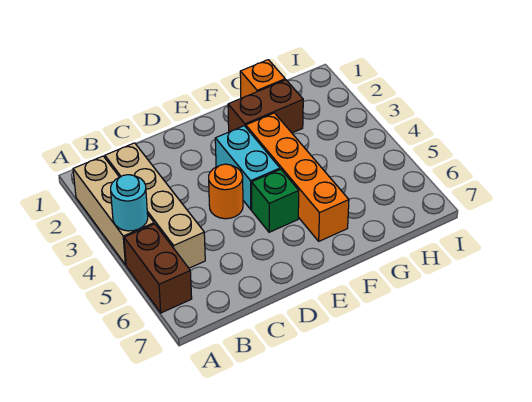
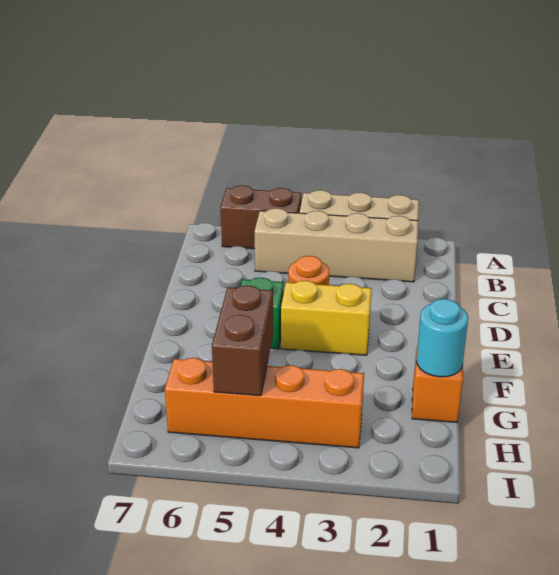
cyan 1x1 round brick [111,175,148,231] -> cyan 1x1 round brick moved to [416,299,468,377]
cyan 1x2 brick [215,126,280,210] -> yellow 1x2 brick [281,281,372,355]
brown 1x2 brick [228,80,303,133] -> brown 1x2 brick moved to [212,285,273,396]
orange 1x4 brick [246,113,349,241] -> orange 1x4 brick moved to [165,358,364,448]

